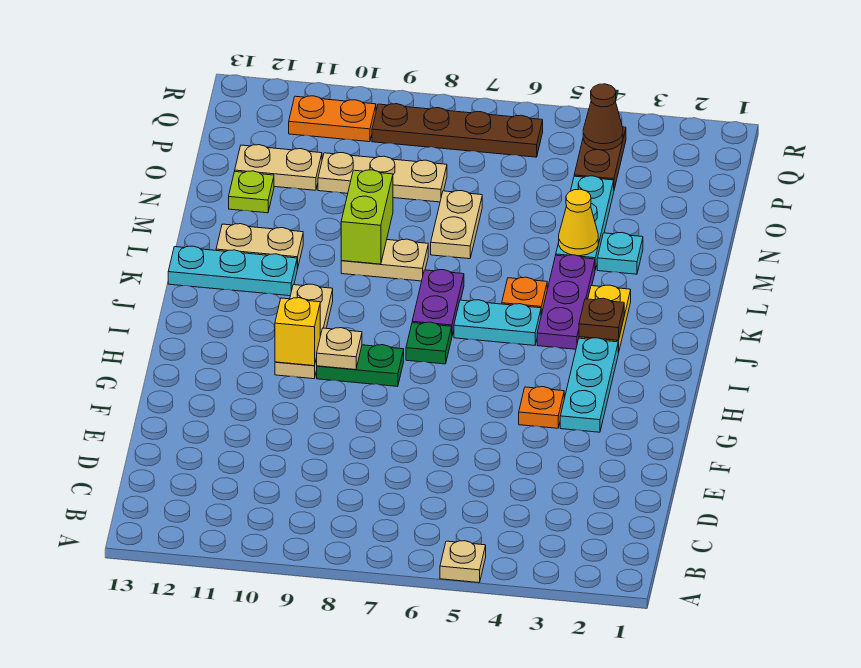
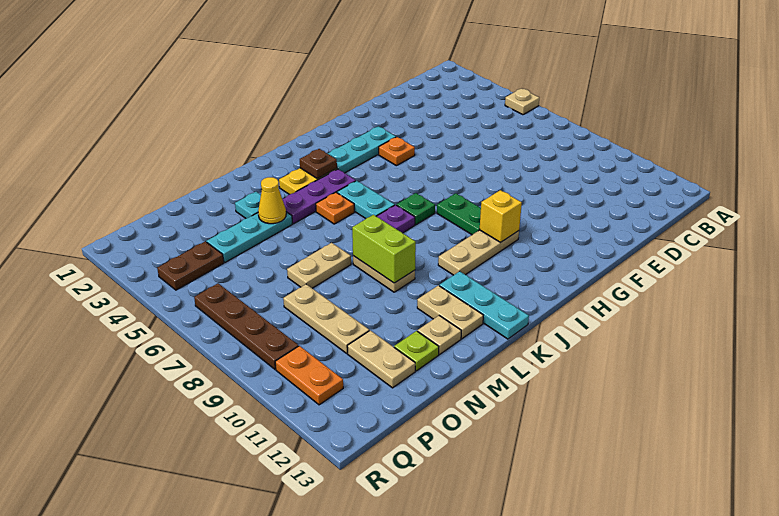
tan 1x1 plate [317,328,362,370] -> tan 1x1 plate moved to [418,316,461,354]
lime 1x2 brick [341,170,393,264] -> lime 1x2 brick turned to [352,215,416,283]
brown 1x1 cone [583,84,623,150] -> none

